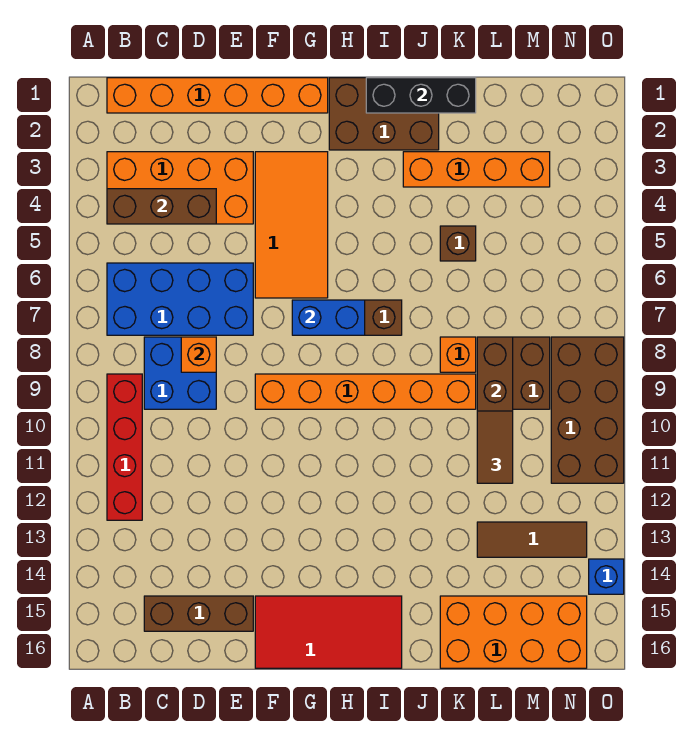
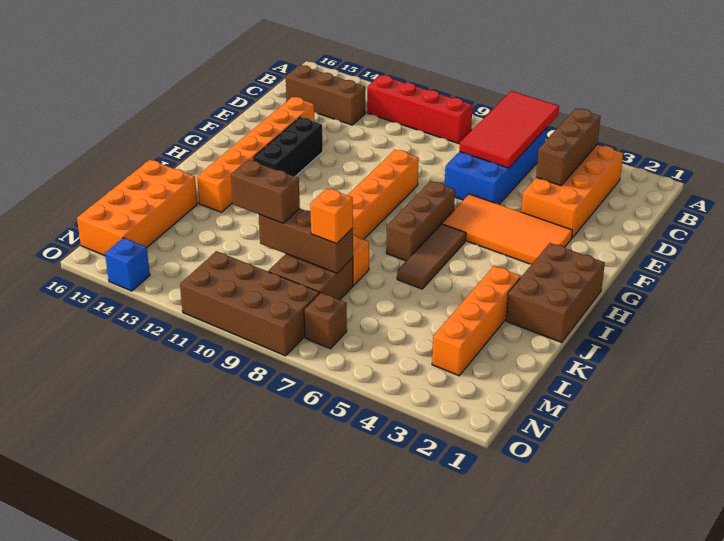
orange 1x6 brick [107,78,328,113] -> orange 1x6 brick moved to [197,97,314,212]
blue 2x2 brick [144,337,216,409] -> none
brown 1x3 brick [144,596,253,631] -> brown 1x3 brick turned to [286,65,366,125]
orange 1x1 brick [181,337,216,372] -> orange 1x1 brick moved to [310,188,353,244]
red 2x4 tile [255,596,402,668] -> red 2x4 tile moved to [459,91,559,168]
blue 1x2 brick [292,300,365,335] -> none
black 1x3 brick [366,78,476,113] -> black 1x3 brick moved to [254,117,323,176]
brown 1x1 brick [440,226,476,261] -> brown 1x1 brick moved to [304,293,347,349]
brown 1x2 tile [477,411,513,483] -> brown 1x2 brick [231,160,300,223]
brown 1x3 tile [477,522,587,557] -> brown 1x3 tile moved to [397,224,466,289]

